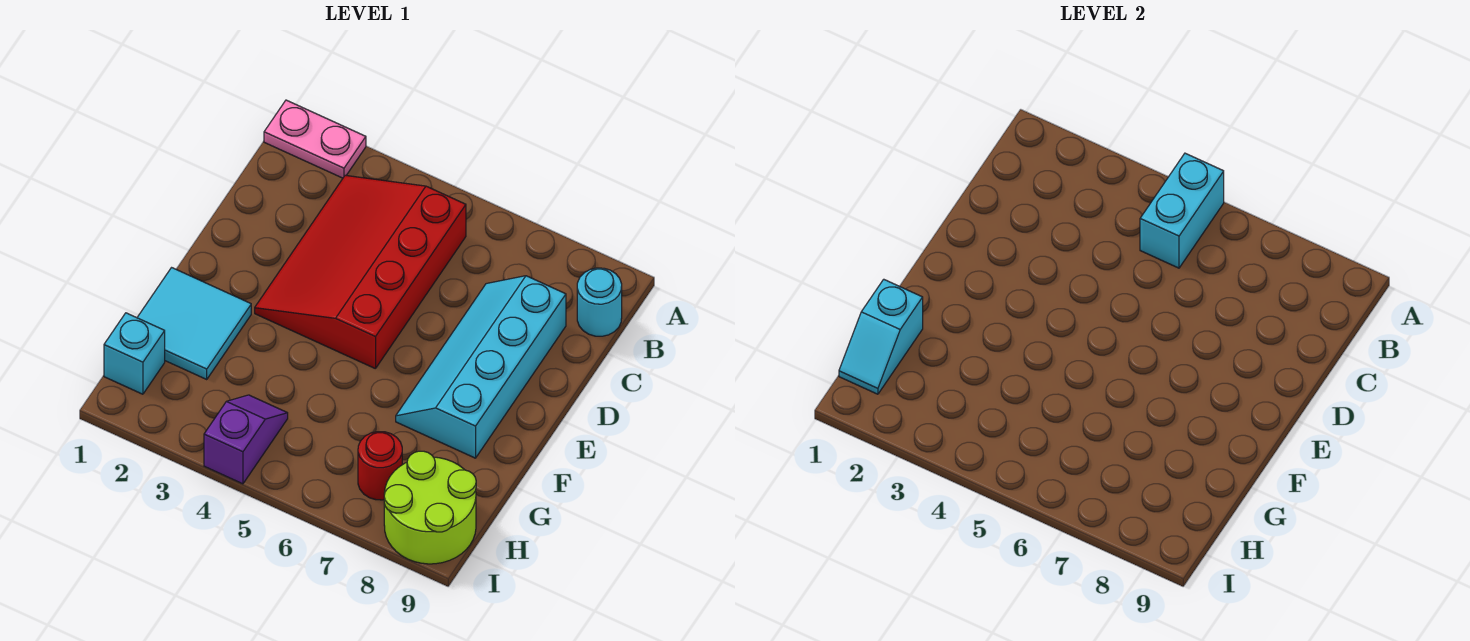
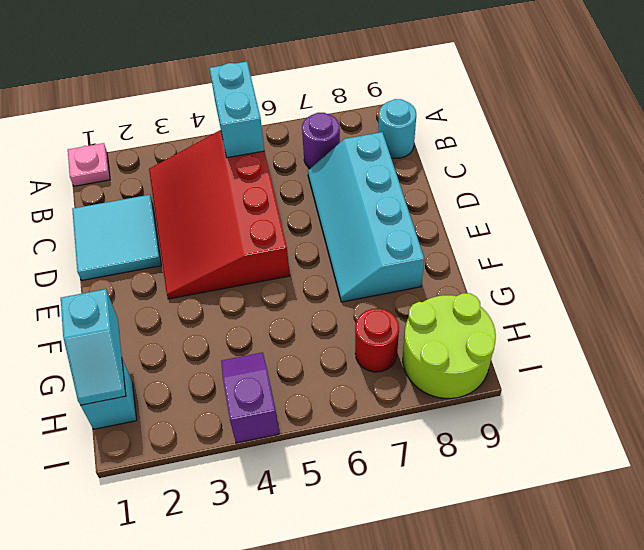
pink 1x2 plate [264,100,366,178] -> pink 1x1 plate [68,143,110,186]
none -> purple 1x1 round brick [302,113,340,168]
cyan 2x2 tile [137,268,251,379] -> cyan 2x2 tile moved to [72,195,161,281]

